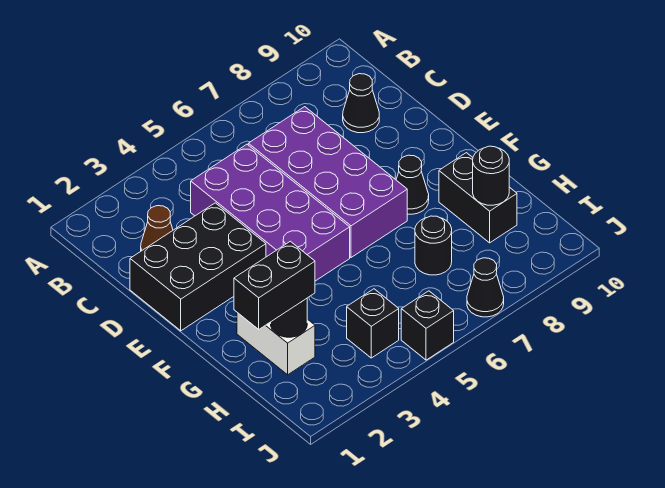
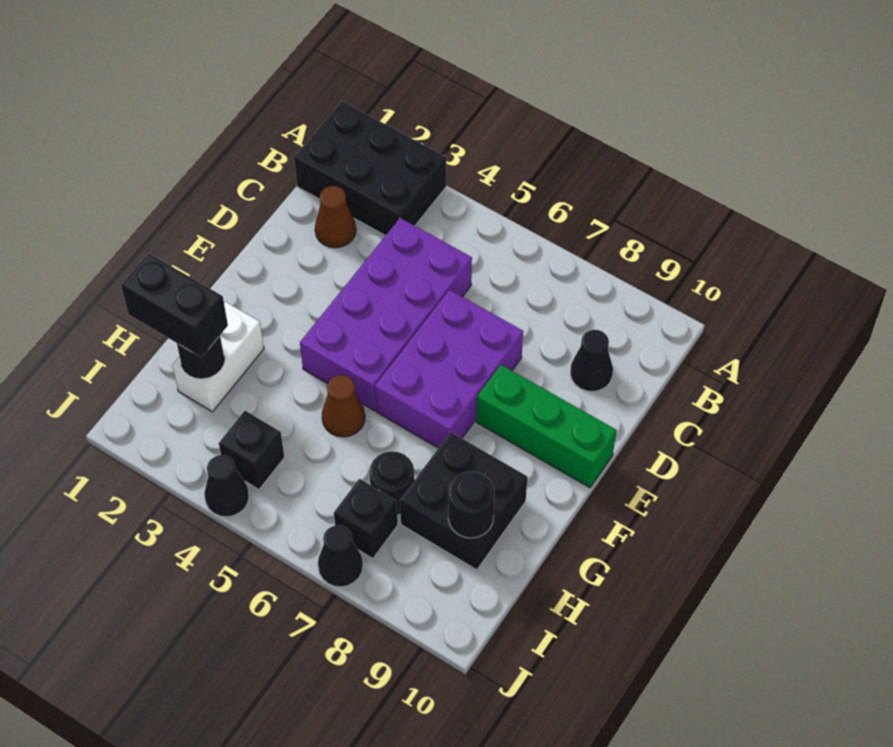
purple 2x4 brick [248,107,407,257] -> purple 2x3 brick [375,290,523,448]
black 2x3 brick [130,203,266,331] -> black 2x3 brick moved to [294,101,446,236]
none -> green 1x3 brick [476,365,617,487]
black 1x1 cone [396,155,429,214] -> black 1x1 cone moved to [204,455,249,517]
none -> brown 1x1 cone [322,375,365,437]
black 1x2 brick [439,153,517,243] -> black 2x2 brick [400,432,528,570]
black 1x1 brick [401,291,454,360] -> black 1x1 brick moved to [334,479,398,559]

